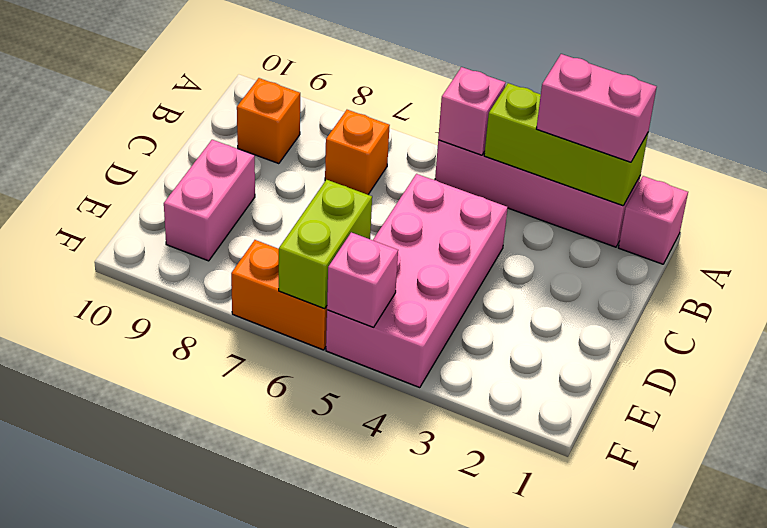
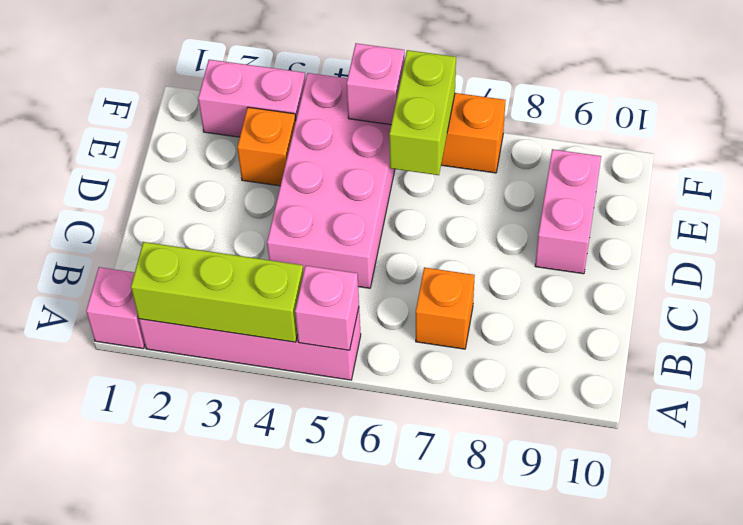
pink 1x2 brick [536,54,657,162] -> pink 1x2 brick moved to [198,60,306,137]
orange 1x1 brick [237,78,300,164] -> orange 1x1 brick moved to [237,107,296,186]

